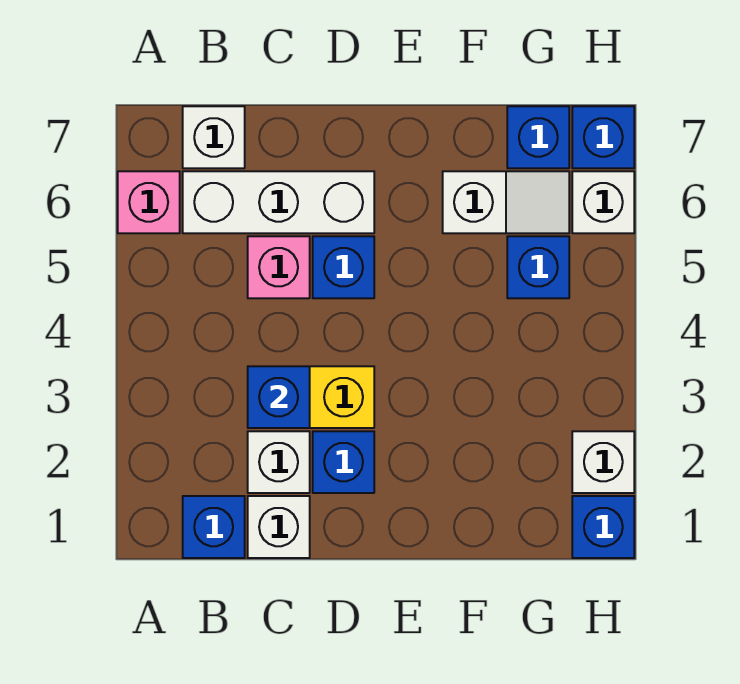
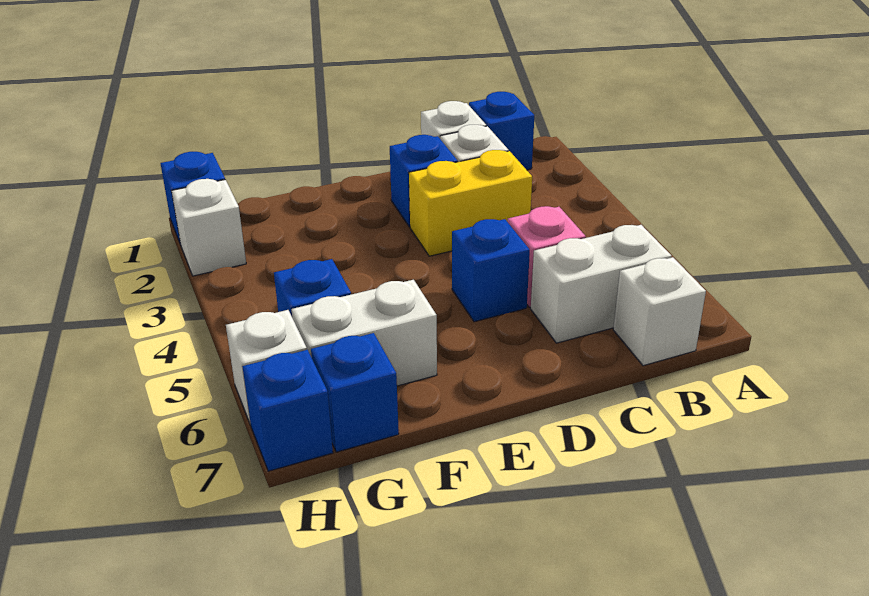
pink 1x1 brick [118,171,180,233] -> none
white 1x3 brick [183,171,374,233] -> white 1x2 brick [531,225,671,343]
blue 1x1 brick [248,366,310,428] -> none
white 1x2 slope [443,171,569,233] -> white 1x2 brick [292,280,437,386]

